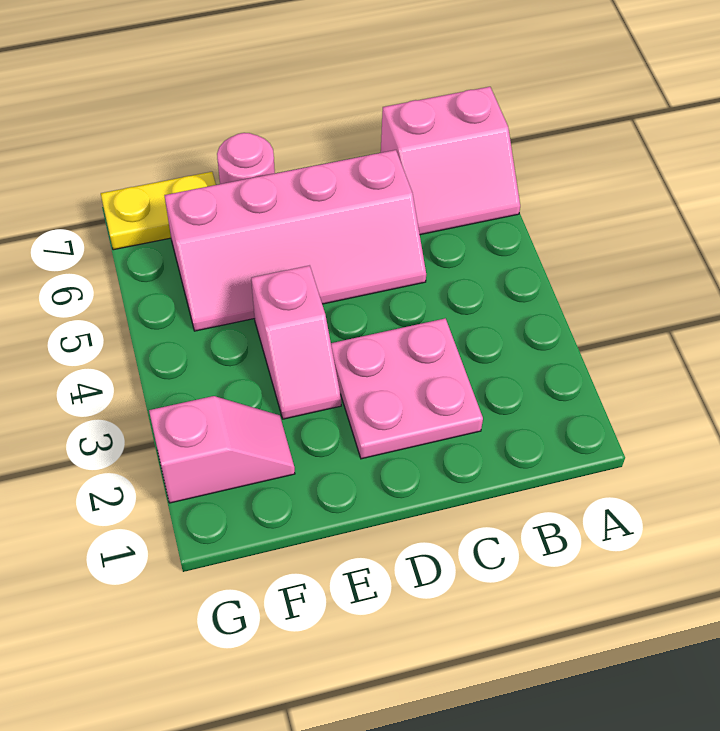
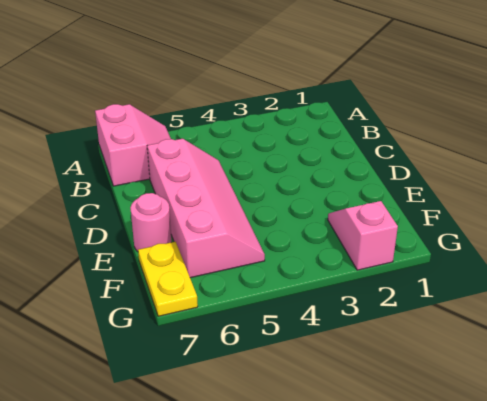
pink 2x2 plate [331,318,483,459] -> none
pink 1x2 slope [251,265,341,419] -> none

